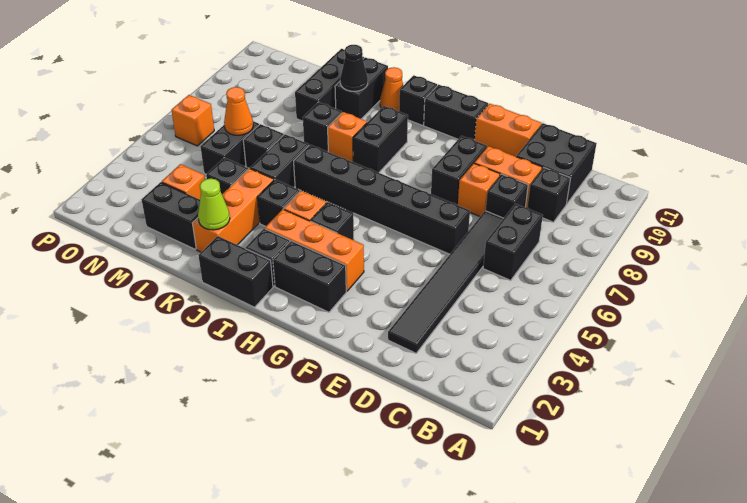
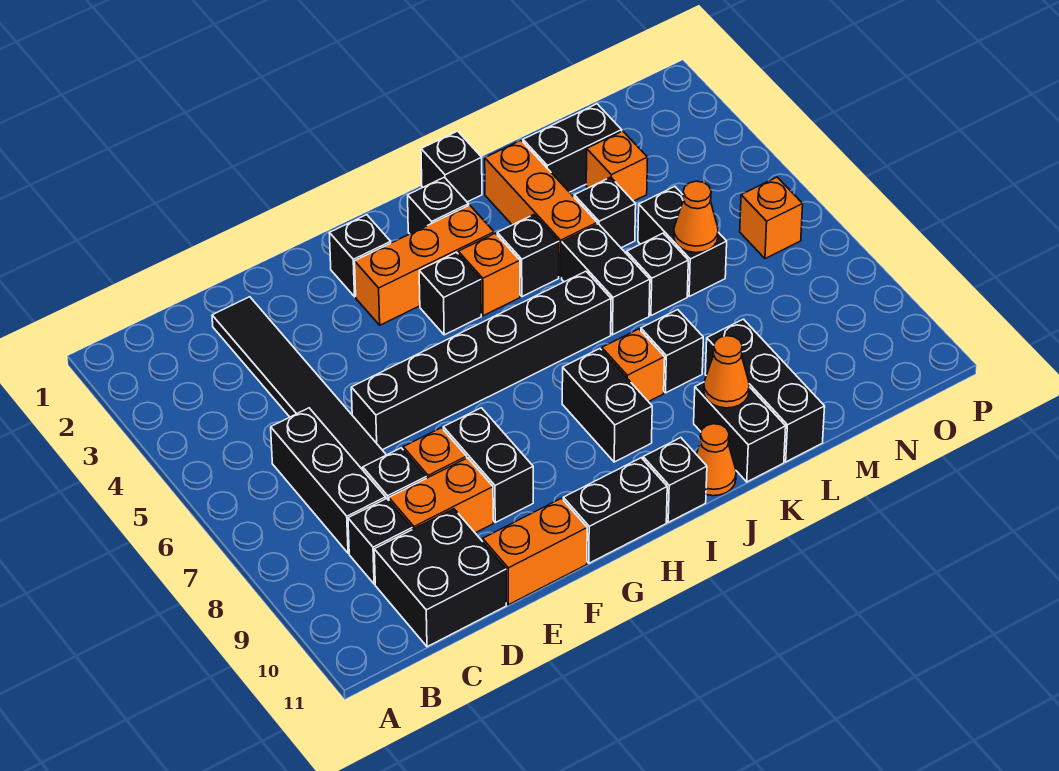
black 1x2 brick [483,204,543,280] -> black 1x3 brick [271,408,386,553]
black 1x2 brick [273,241,346,312] -> black 1x1 brick [329,215,391,297]
black 1x2 brick [198,236,273,307] -> black 1x1 brick [421,131,482,202]
lime 1x1 cone [198,179,230,230] -> none
black 1x1 cone [340,45,368,91] -> orange 1x1 cone [704,336,749,408]

